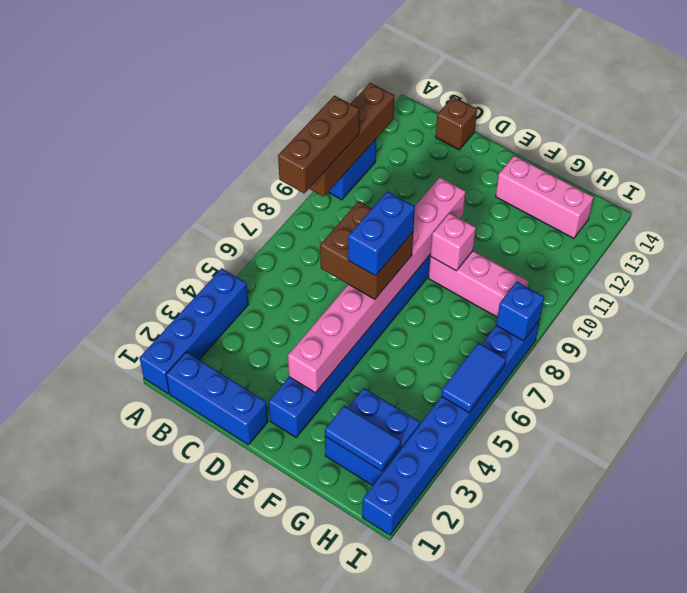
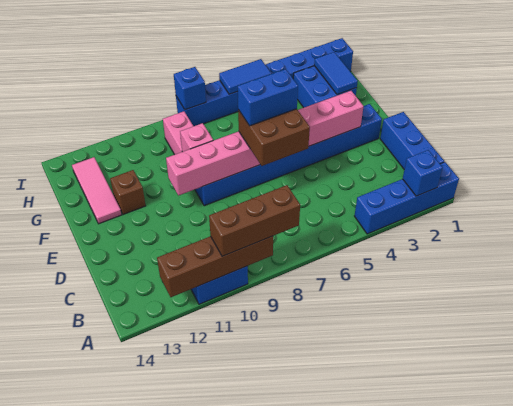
none -> blue 1x1 brick [403,150,443,196]
brown 1x1 brick [436,97,477,150] -> brown 1x1 brick moved to [110,170,146,215]
pink 1x3 brick [496,155,594,238] -> pink 1x3 tile [72,157,122,224]

